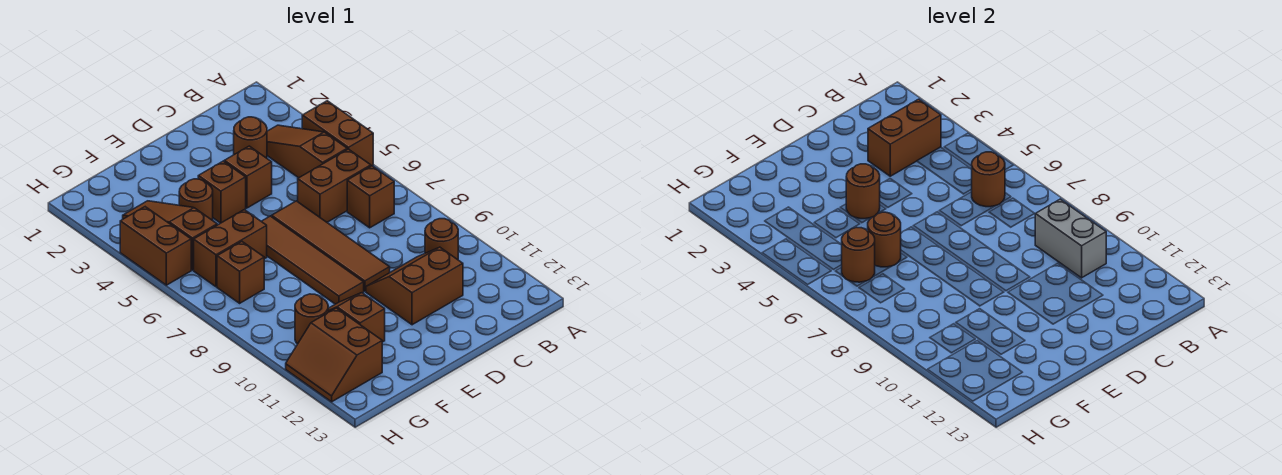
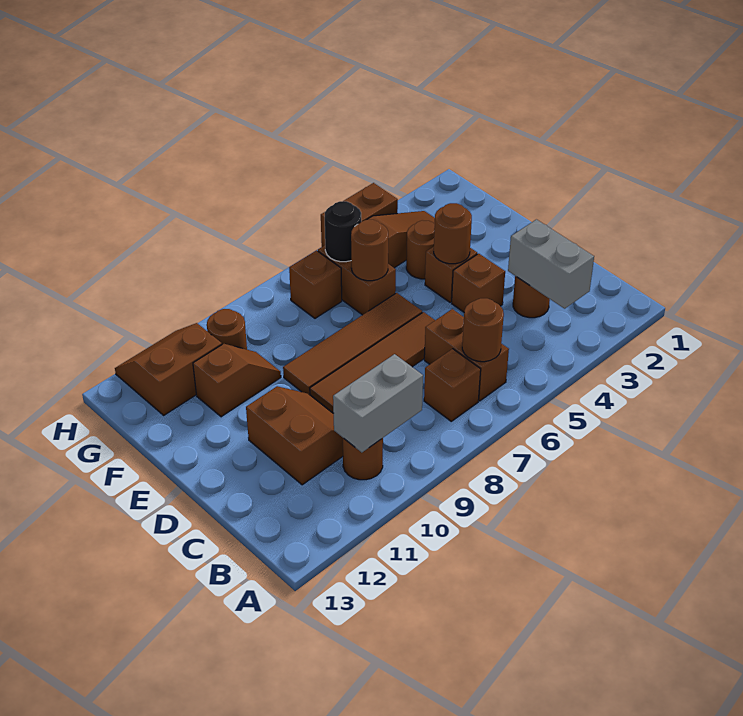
brown 1x2 brick [302,101,373,166] -> none
brown 1x3 slope [267,125,347,178] -> none
brown 1x2 brick [868,99,941,176] -> grey 1x2 brick [508,219,594,309]
brown 1x1 round brick [842,227,875,282] -> black 1x1 round brick [325,201,361,262]

